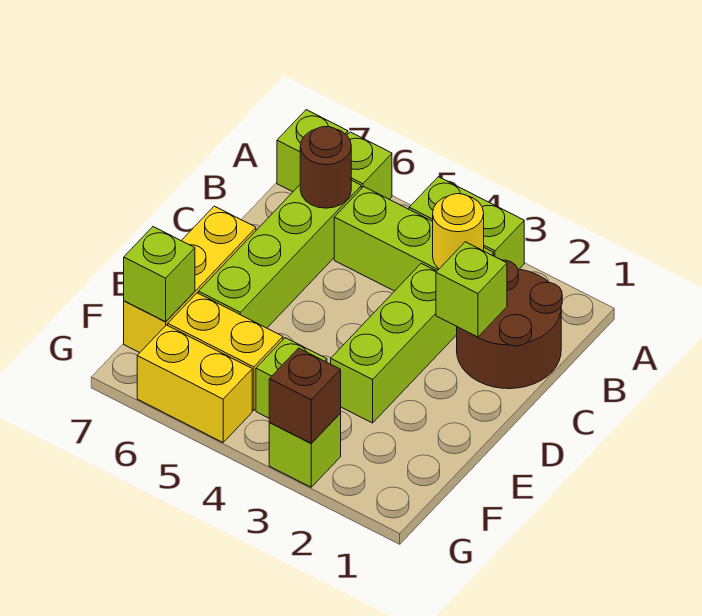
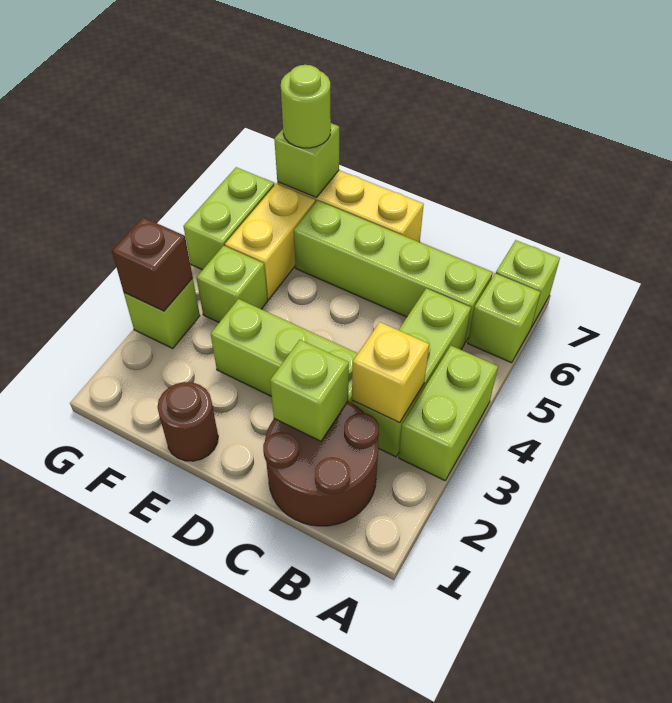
yellow 1x1 round brick [433,194,484,269] -> yellow 1x1 brick [352,322,429,422]
brown 1x1 round brick [300,127,351,208] -> brown 1x1 round brick moved to [158,382,218,461]
none -> lime 1x1 round brick [281,65,331,148]
yellow 1x2 brick [137,325,252,442] -> lime 1x2 brick [184,167,274,270]

